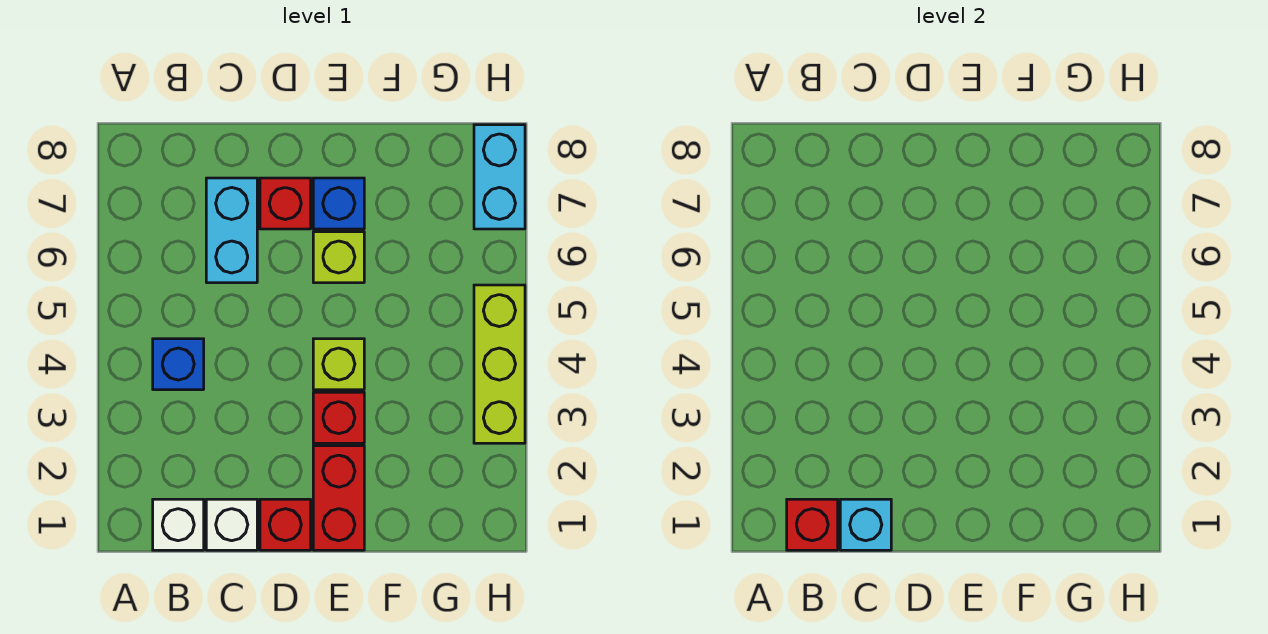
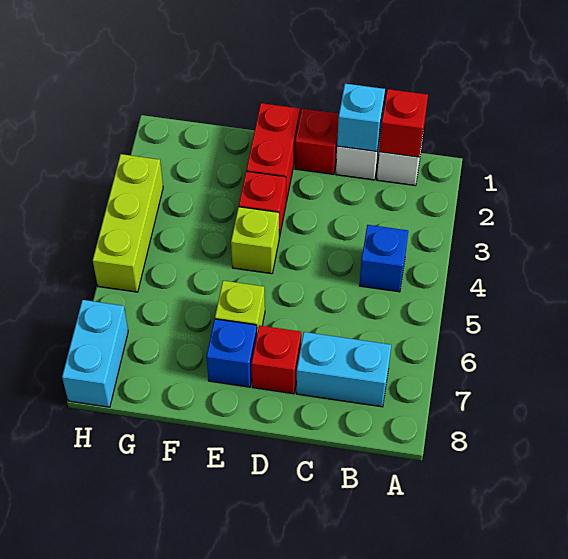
cyan 1x2 brick [206,178,257,283] -> cyan 1x2 brick turned to [296,332,391,407]

